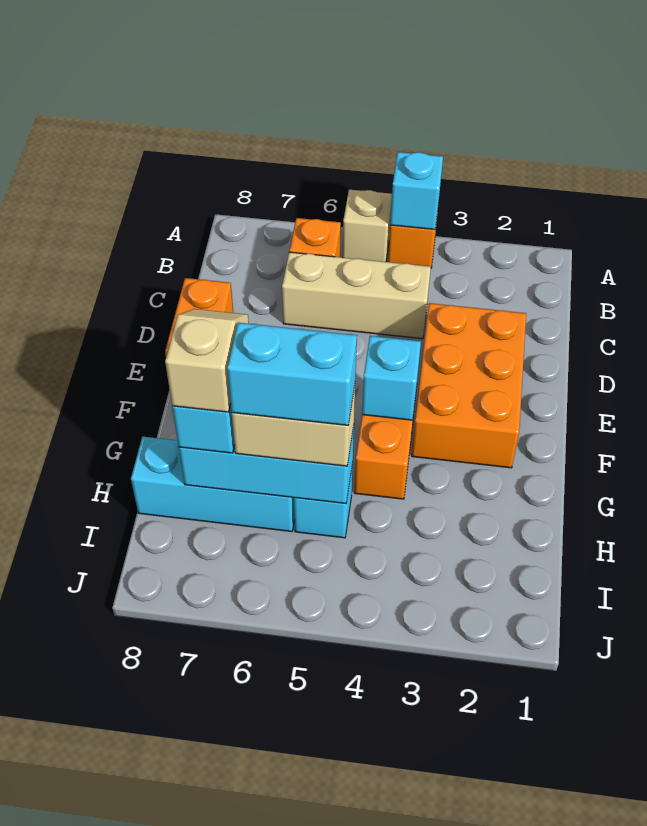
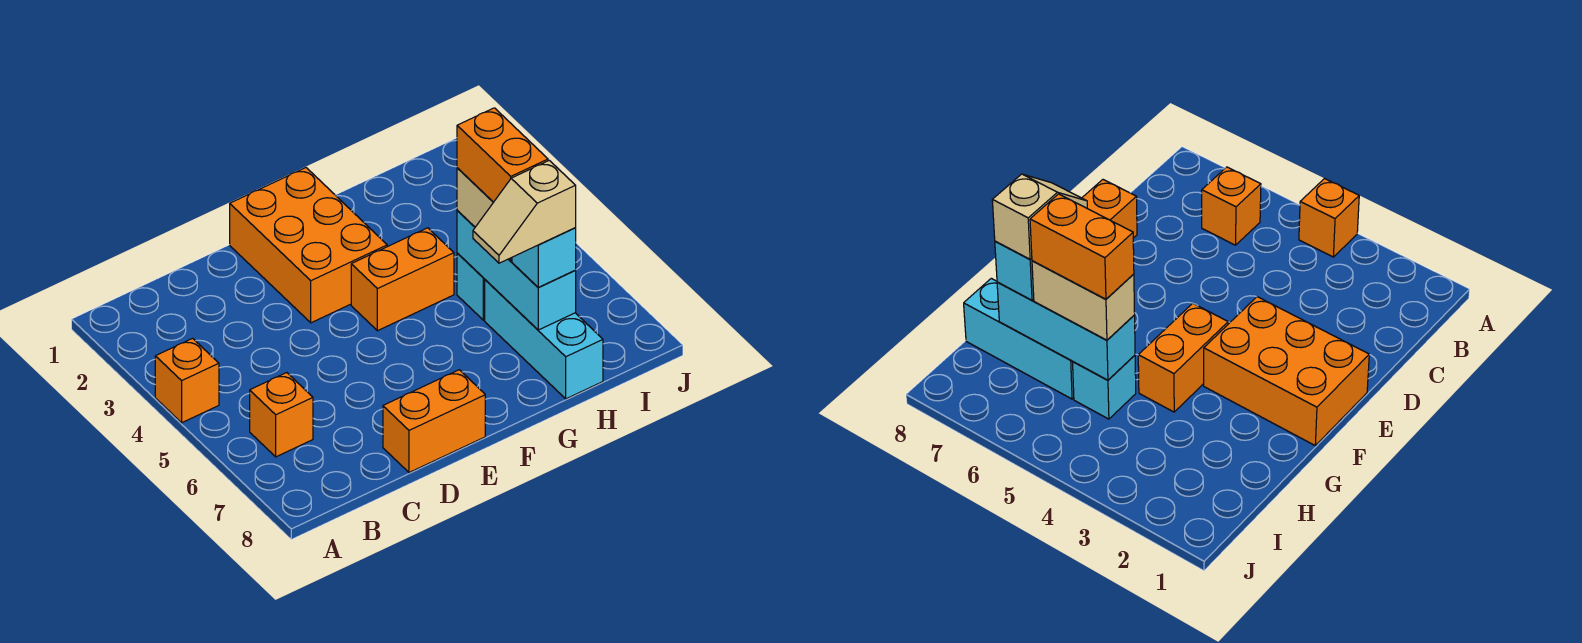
cyan 1x1 brick [390,152,443,229] -> none
tan 1x1 brick [343,190,392,262] -> none
tan 1x3 brick [282,252,431,339] -> none
orange 2x3 brick [412,303,526,468] -> orange 2x3 brick turned to [230,168,387,323]
cyan 1x1 brick [362,336,421,420] -> none
cyan 1x2 brick [227,323,357,425] -> orange 1x2 brick [457,108,548,202]

